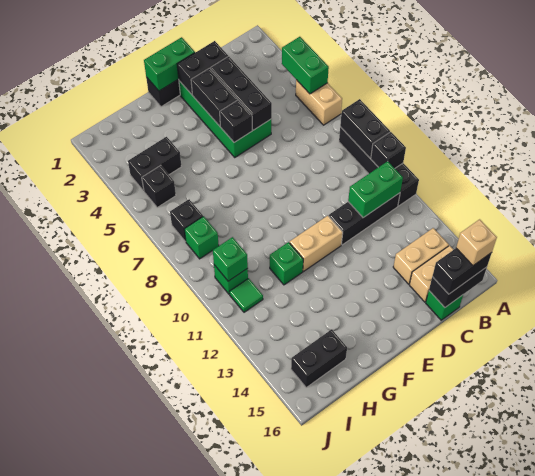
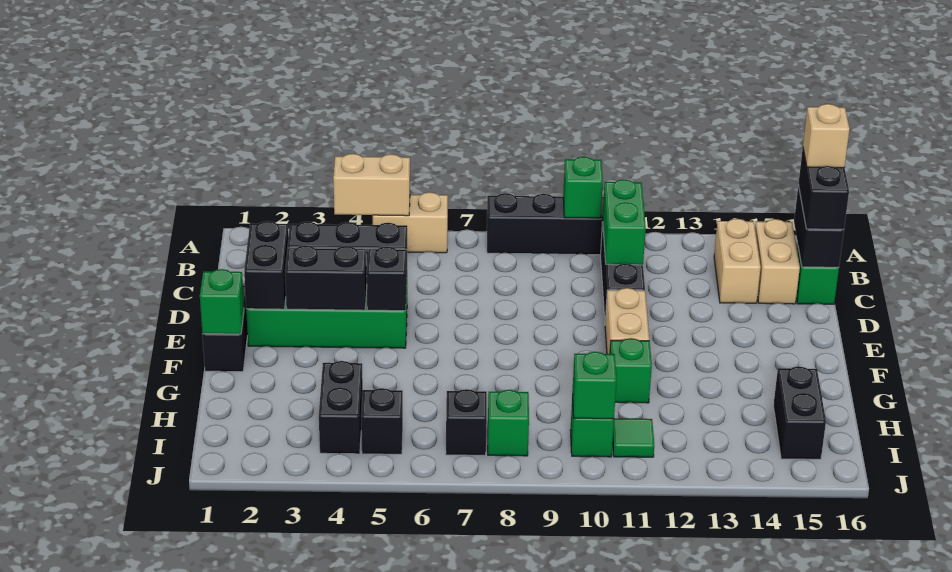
green 1x2 brick [282,37,329,94] -> tan 1x2 brick [333,154,410,216]
black 1x2 brick [340,99,390,158] -> none
black 1x1 brick [371,132,406,168] -> green 1x1 brick [563,157,603,218]
green 1x2 brick [144,37,195,91] -> green 1x1 brick [200,269,244,334]

